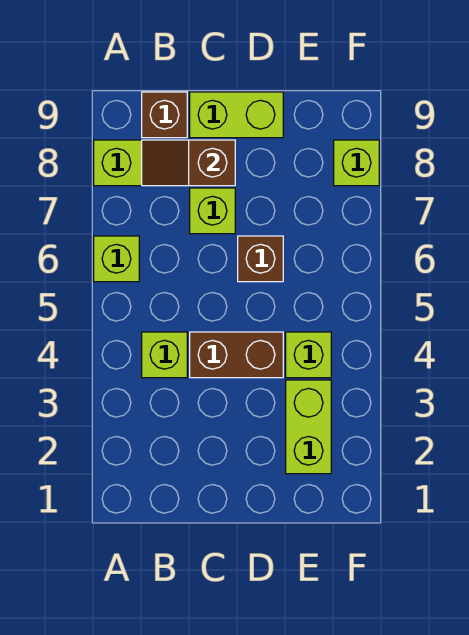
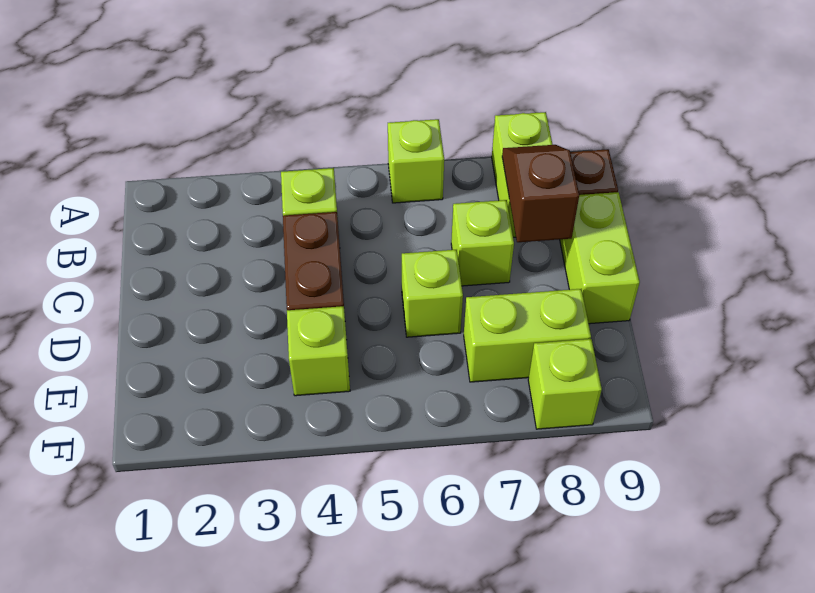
brown 1x1 brick [238,236,283,282] -> lime 1x1 brick [402,250,463,337]
lime 1x2 brick [286,380,331,474] -> lime 1x2 brick moved to [464,289,591,382]

